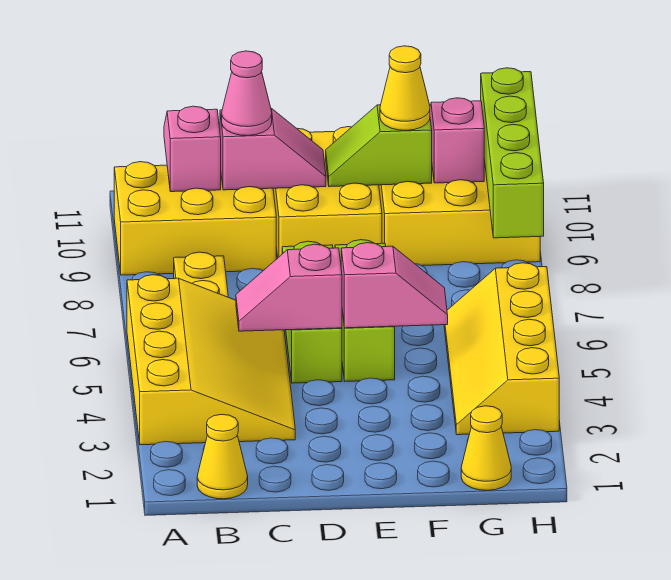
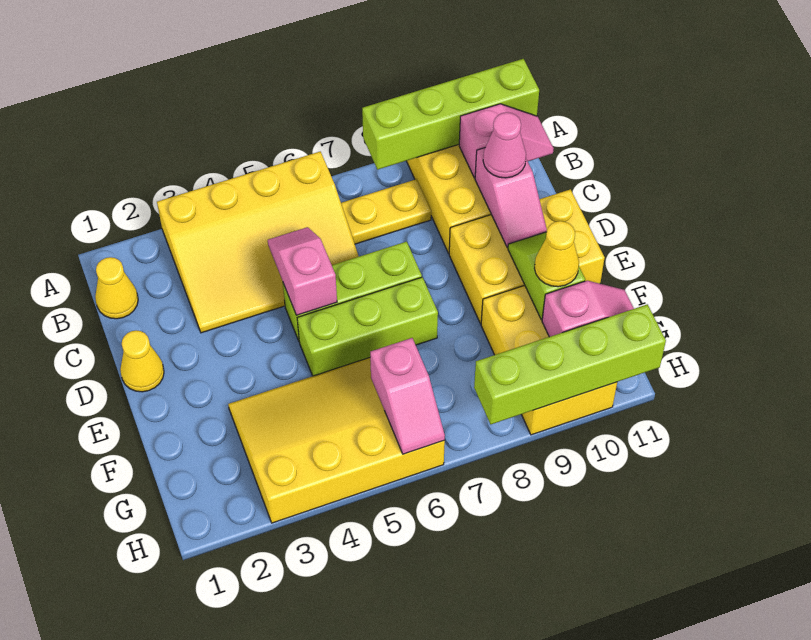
none -> lime 1x4 brick [362,59,539,170]
pink 1x2 slope [341,243,448,328] -> pink 1x2 slope moved to [370,338,445,454]
yellow 1x1 cone [461,406,511,490] -> yellow 1x1 cone moved to [120,330,164,392]
yellow 2x4 slope [444,263,559,435] -> yellow 3x4 slope [228,358,445,523]

